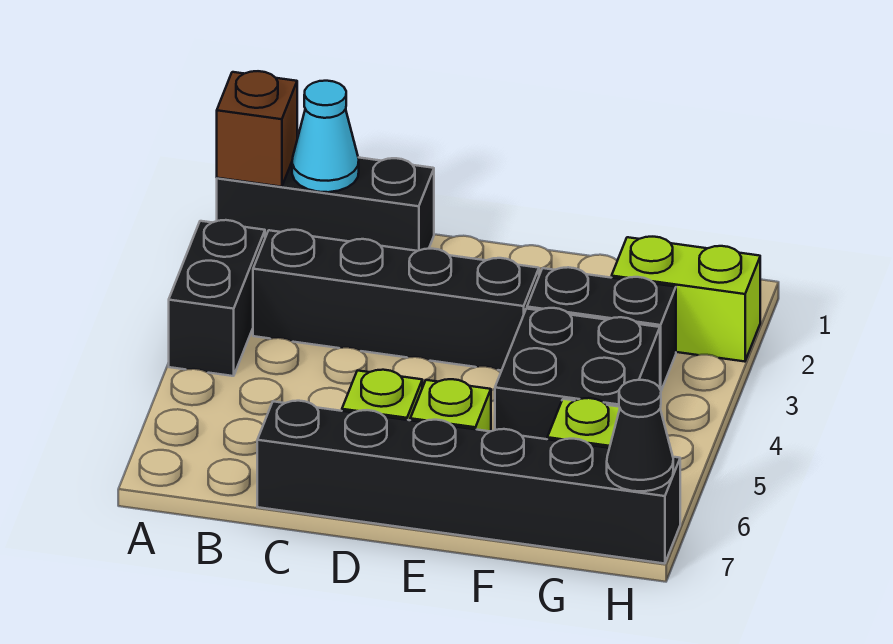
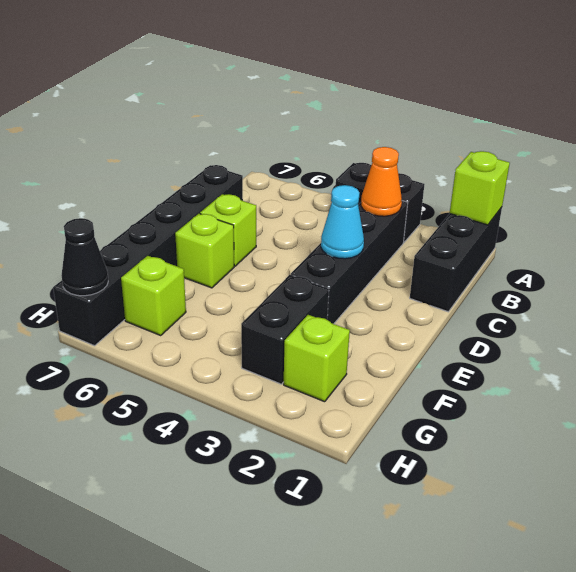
brown 1x1 brick [217,71,297,187] -> lime 1x1 brick [450,151,510,225]
cyan 1x1 cone [292,81,359,192] -> cyan 1x1 cone moved to [321,185,364,259]
none -> orange 1x1 cone [361,147,402,216]
black 2x2 brick [495,308,660,439] -> none
lime 1x2 brick [612,237,760,362] -> lime 1x1 brick [284,315,350,402]

